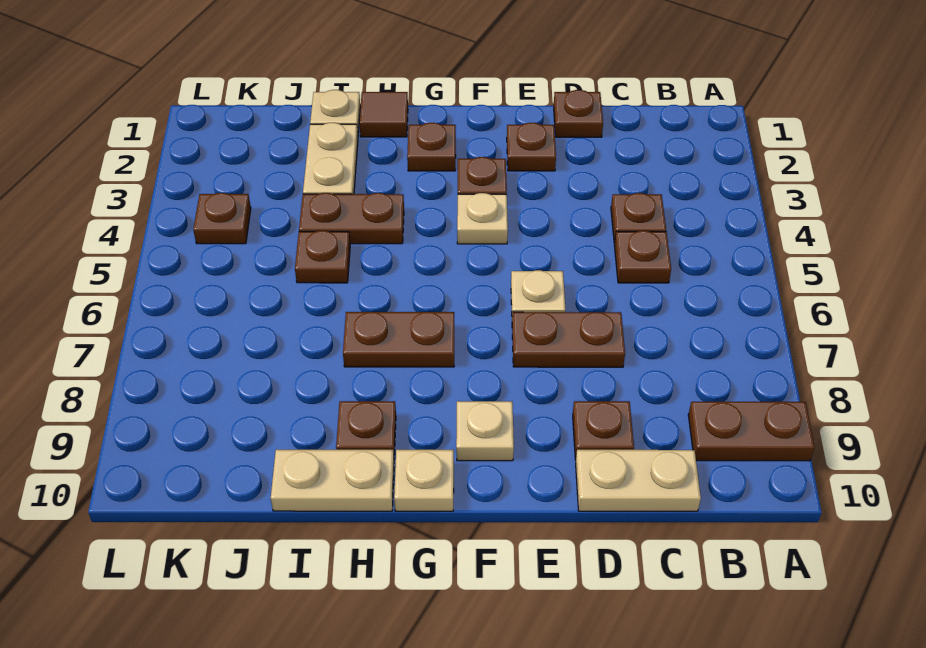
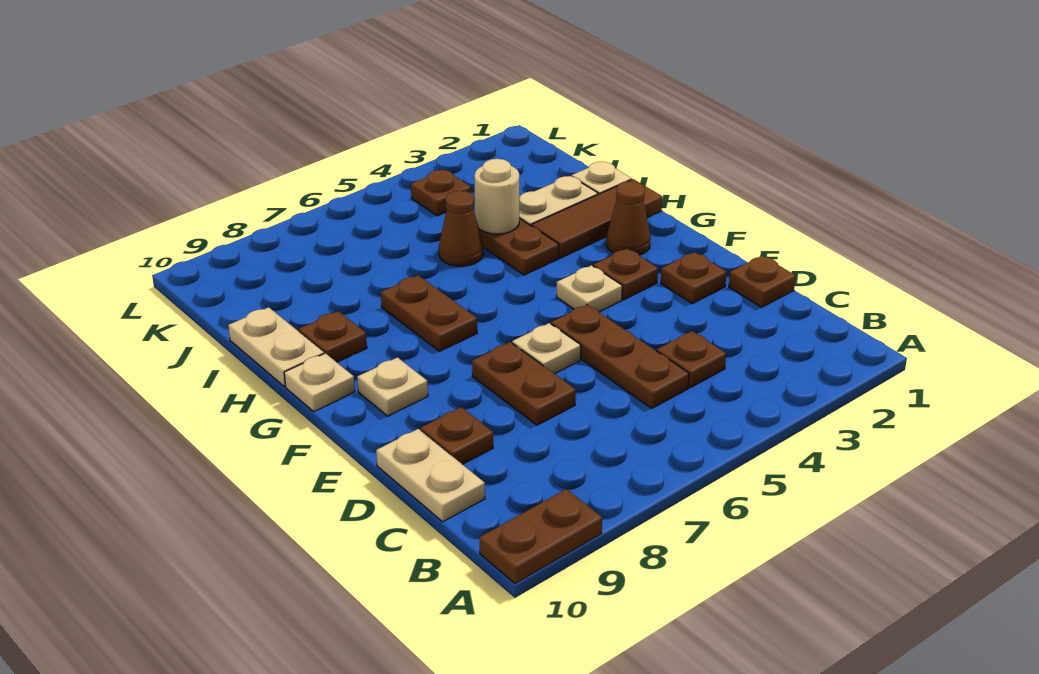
brown 1x2 plate [688,402,815,461] -> brown 1x2 plate turned to [479,489,602,584]
brown 1x1 plate [614,231,671,283] -> brown 1x3 plate [551,305,689,408]
brown 1x1 plate [407,123,456,171] -> brown 1x1 cone [606,182,651,255]
brown 1x1 tile [359,92,408,137] -> brown 1x3 tile [532,179,662,258]
none -> tan 1x1 round brick [474,159,519,234]
brown 1x1 plate [295,231,350,283] -> brown 1x1 cone [439,191,483,266]

